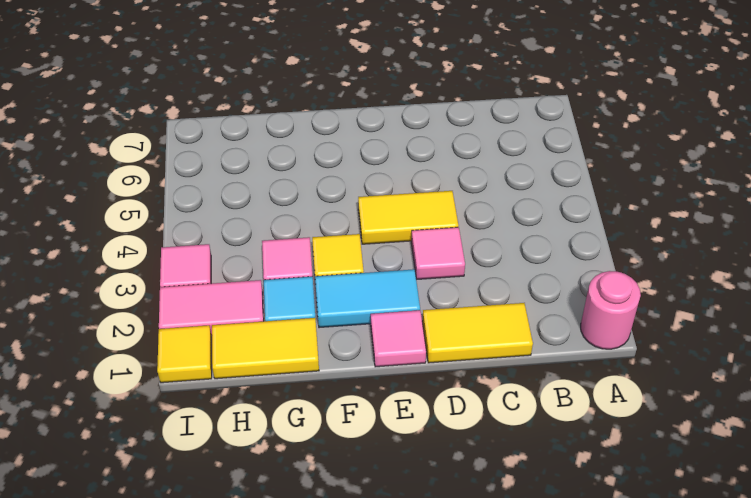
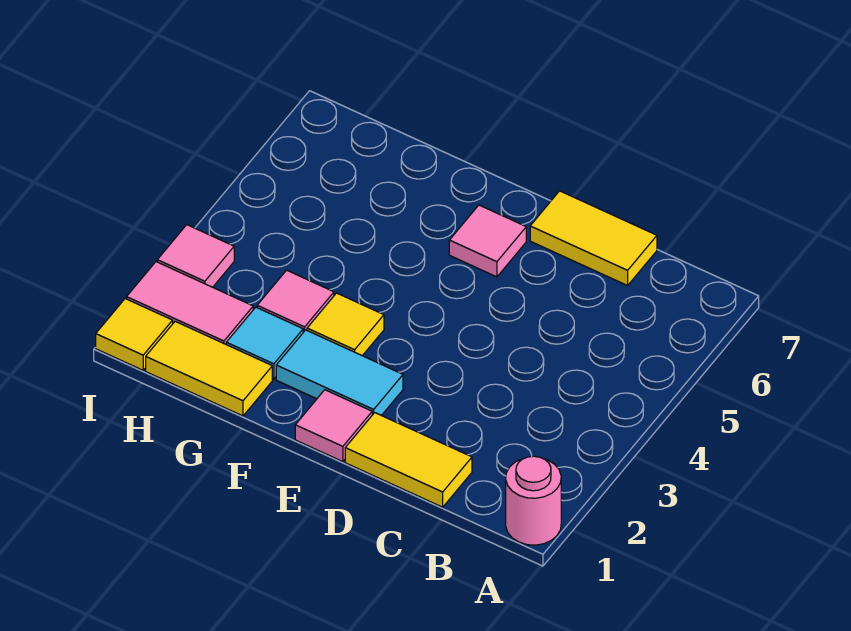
pink 1x1 tile [411,227,465,280] -> pink 1x1 tile moved to [449,205,526,277]
yellow 1x2 tile [358,191,459,244] -> yellow 1x2 tile moved to [530,191,657,286]

